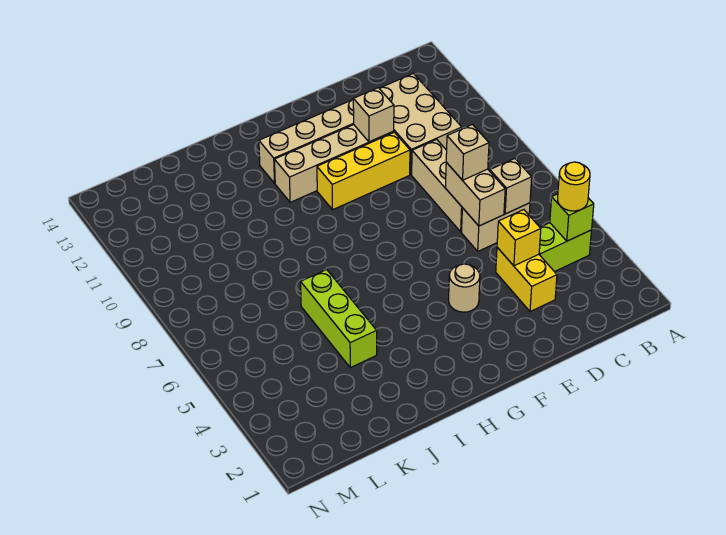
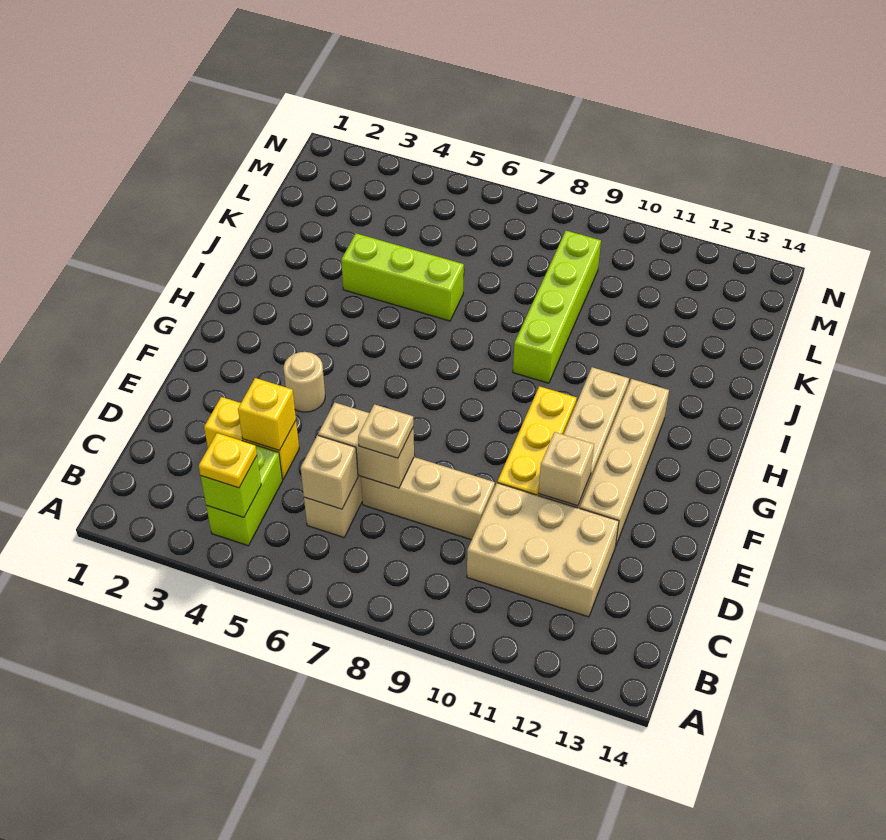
yellow 1x1 round brick [558,162,590,211] -> yellow 1x1 plate [199,433,257,488]
tan 1x1 brick [446,124,489,180] -> tan 1x1 plate [358,404,413,458]
none -> lime 1x4 brick [513,231,601,383]

